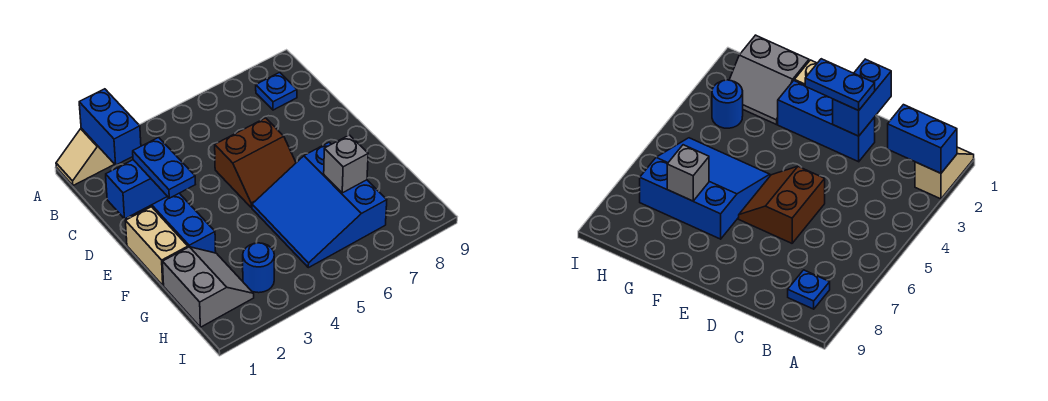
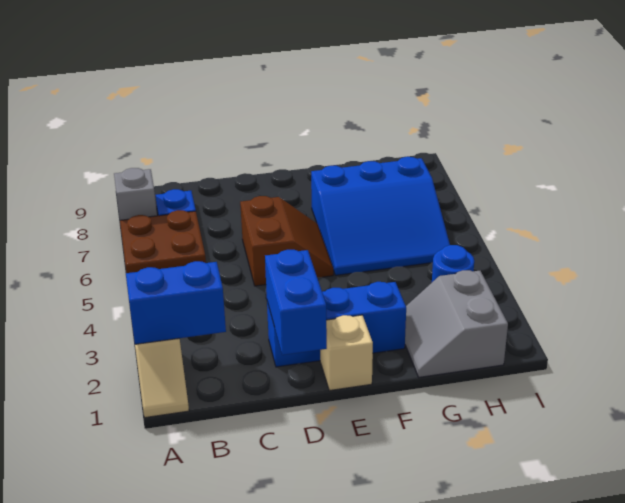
none -> brown 2x2 plate [120,210,206,273]
blue 1x2 plate [133,137,195,198] -> none
tan 1x2 brick [126,207,188,285] -> tan 1x1 brick [320,315,373,391]
grey 2x2 slope [163,247,254,327] -> grey 2x2 slope turned to [405,270,508,377]
grey 1x1 brick [324,135,368,193] -> grey 1x1 brick moved to [114,168,157,220]

